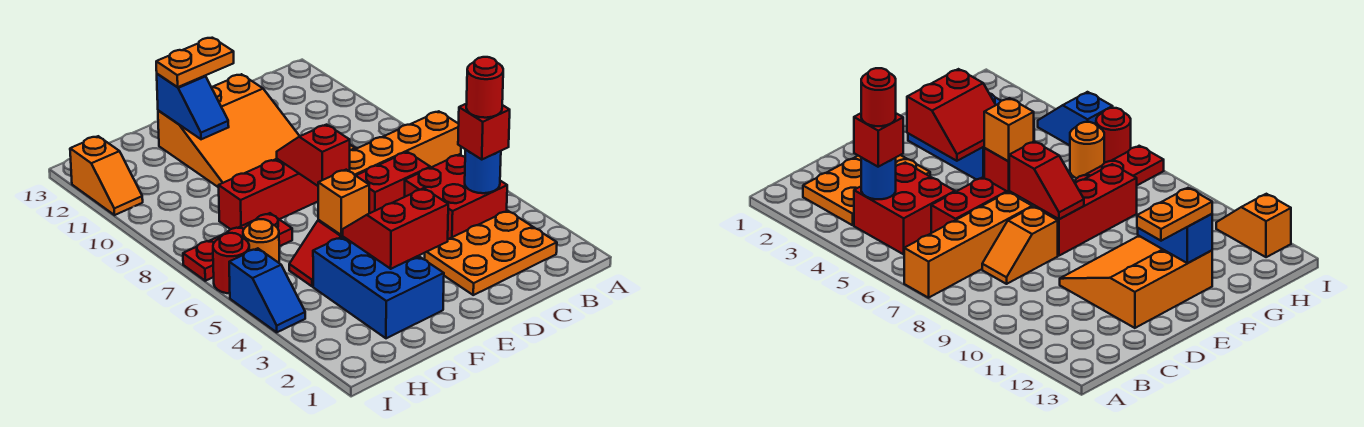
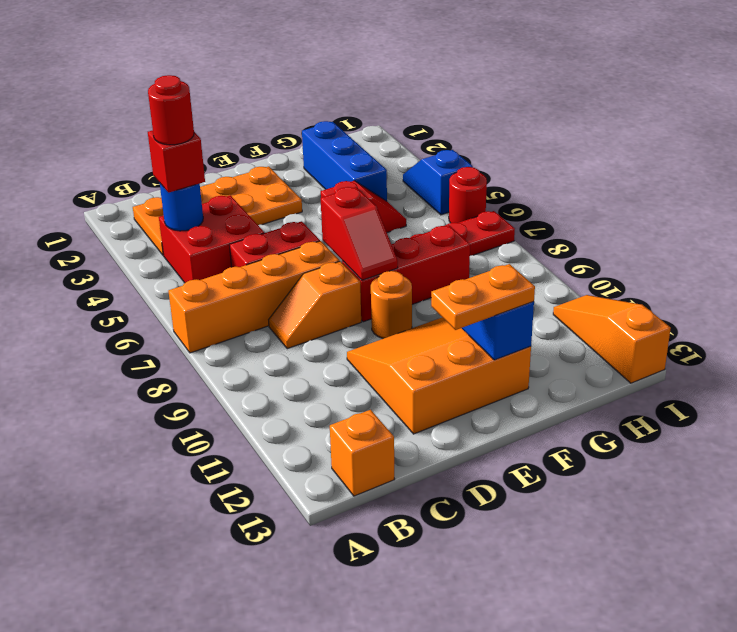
orange 2x3 plate [425,211,557,295] -> orange 2x4 plate [133,167,302,256]
red 2x2 slope [343,188,448,269] -> none
blue 2x3 brick [313,237,444,338] -> blue 1x3 brick [302,121,387,201]
orange 1x1 brick [318,170,369,235] -> orange 1x1 brick moved to [330,410,395,496]
orange 1x1 round brick [243,219,279,263] -> orange 1x1 round brick moved to [371,271,412,339]
orange 1x2 slope [70,136,143,215] -> orange 1x3 slope [553,295,671,383]

